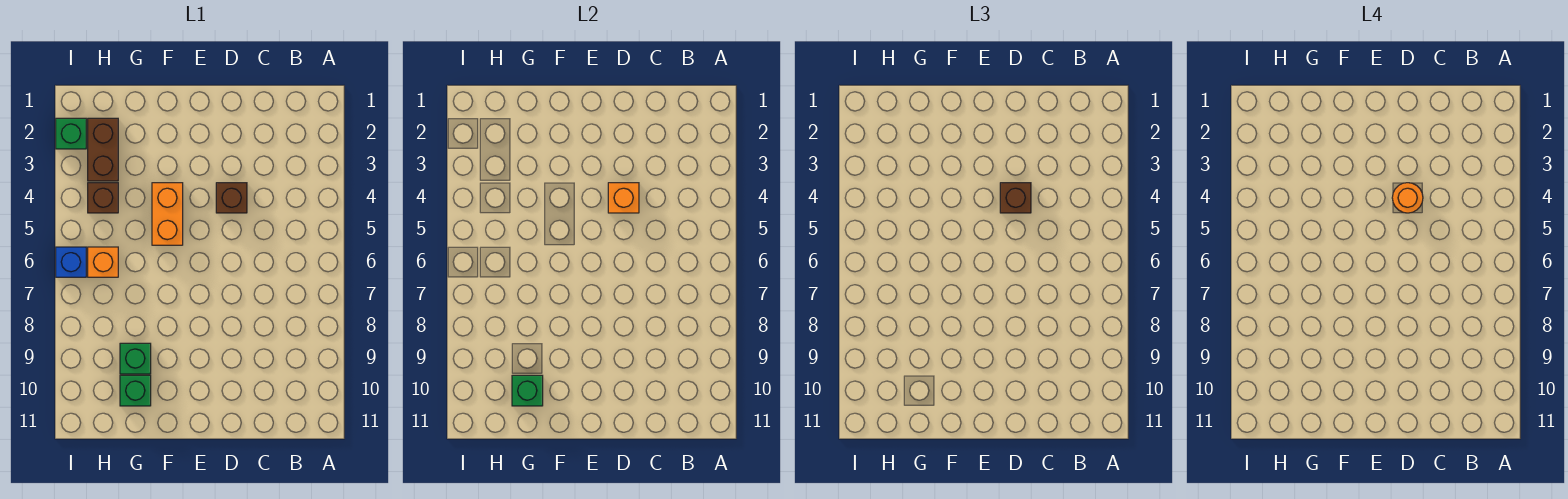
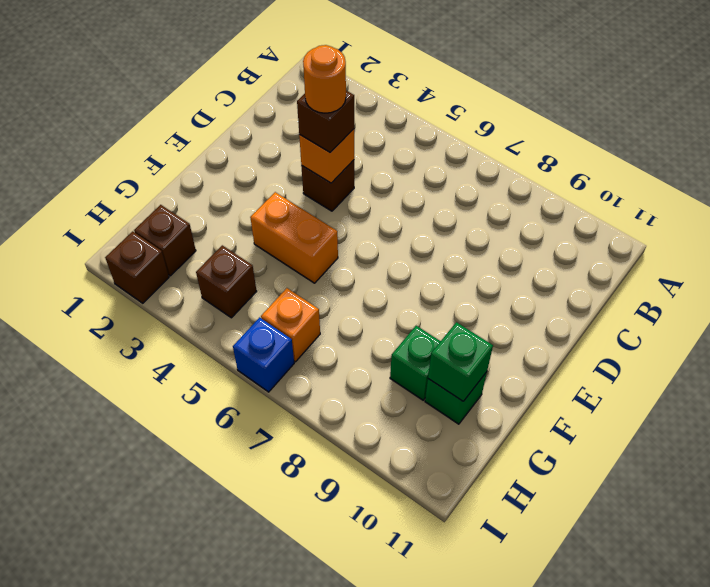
brown 1x2 brick [88,118,118,181] -> brown 1x1 brick [134,205,196,276]
green 1x1 brick [56,118,86,149] -> brown 1x1 brick [105,231,169,303]

